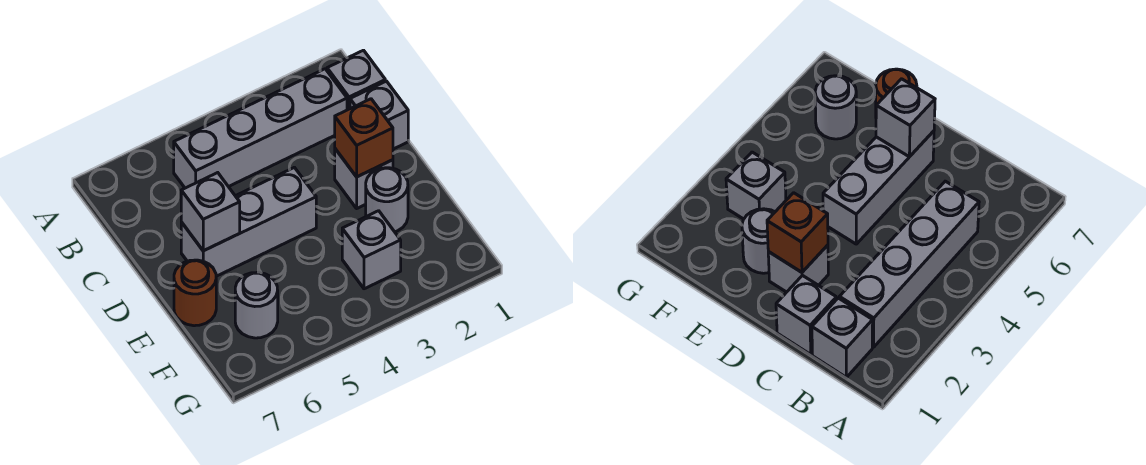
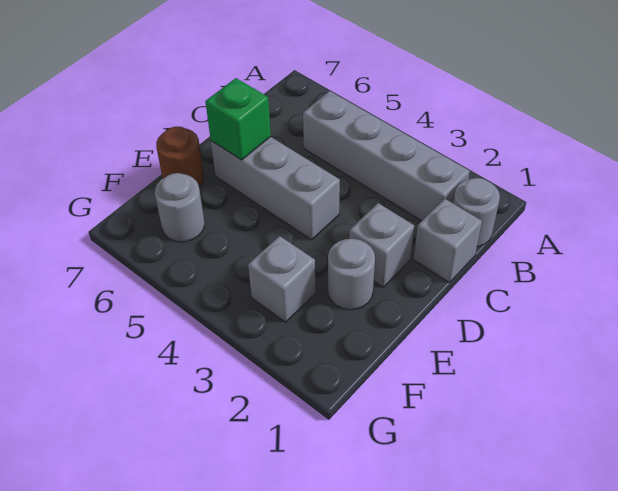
grey 1x1 brick [327,50,385,110] -> grey 1x1 round brick [453,178,500,247]
brown 1x1 brick [335,99,393,177] -> none
grey 1x1 brick [181,173,240,251] -> green 1x1 brick [205,78,271,160]

